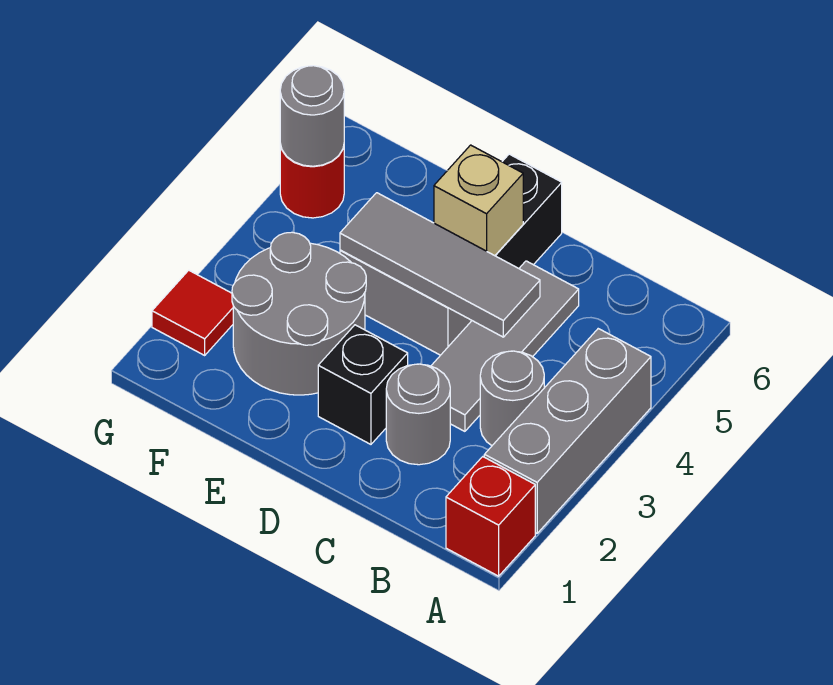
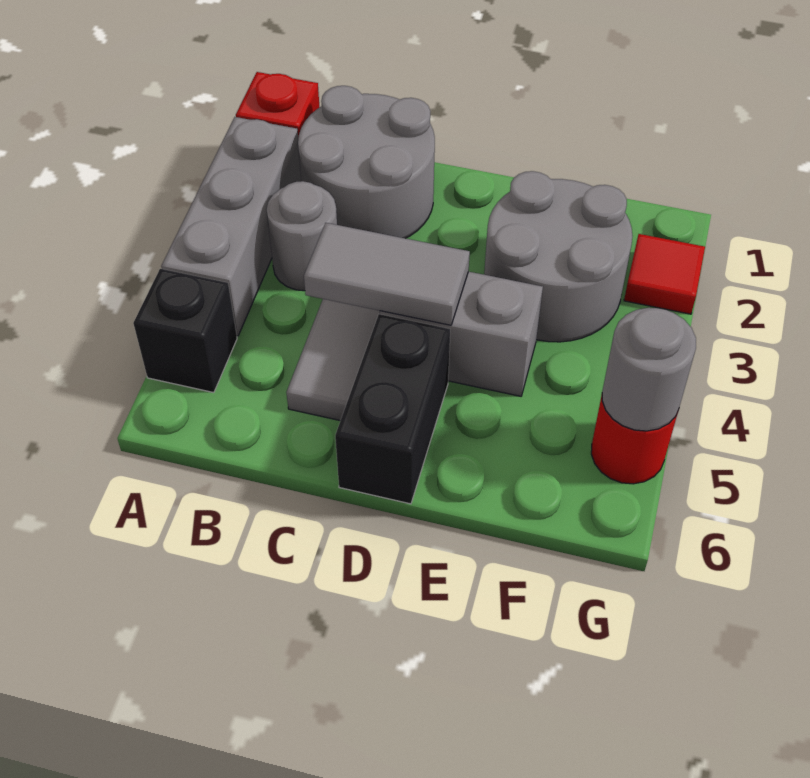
grey 1x1 round brick [386,364,450,465] -> grey 2x2 round brick [298,86,435,238]
grey 1x3 tile [340,193,540,337] -> grey 1x2 tile [304,223,470,325]
black 1x1 brick [318,325,408,444] -> black 1x1 brick moved to [133,269,237,393]
tan 1x1 brick [434,145,523,256] -> none

